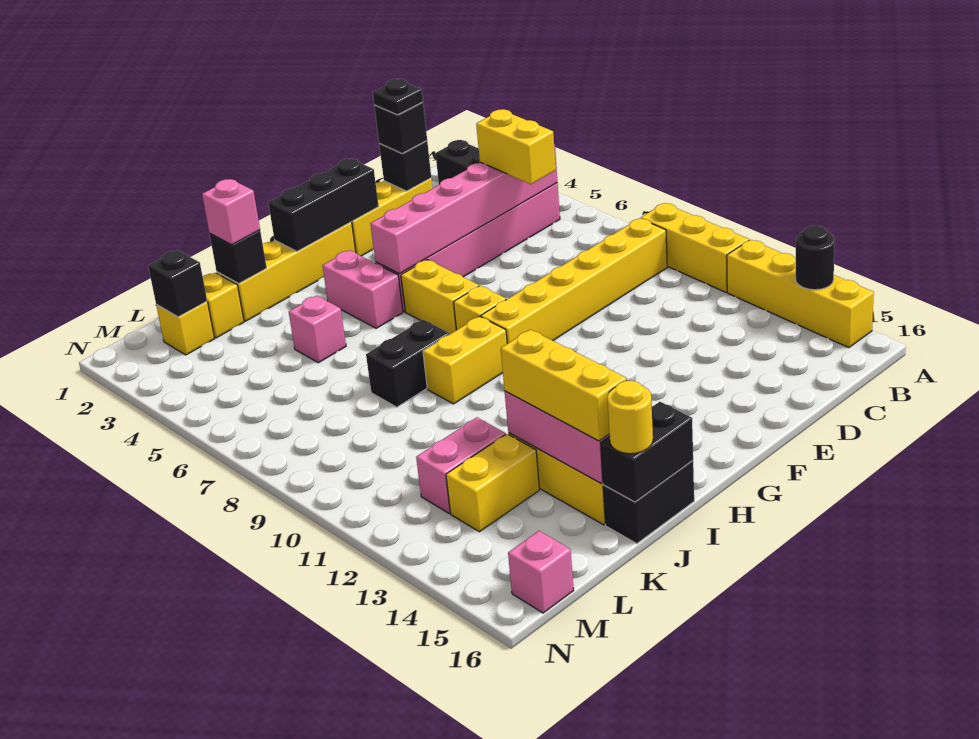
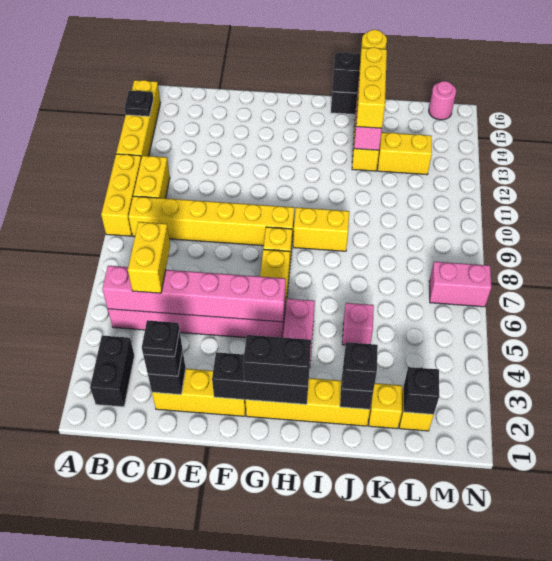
black 1x1 round brick [795,226,835,290] -> black 1x1 plate [124,91,153,116]
none -> yellow 1x2 brick [133,156,170,198]
black 1x2 brick [366,320,449,407] -> black 1x2 brick moved to [243,335,311,386]
pink 1x1 brick [202,179,260,245] -> black 1x1 brick [342,342,378,391]
pink 1x2 brick [416,417,506,514] -> pink 1x2 brick moved to [429,262,491,307]
pink 1x1 brick [508,531,574,613] -> pink 1x1 round brick [429,81,456,120]

